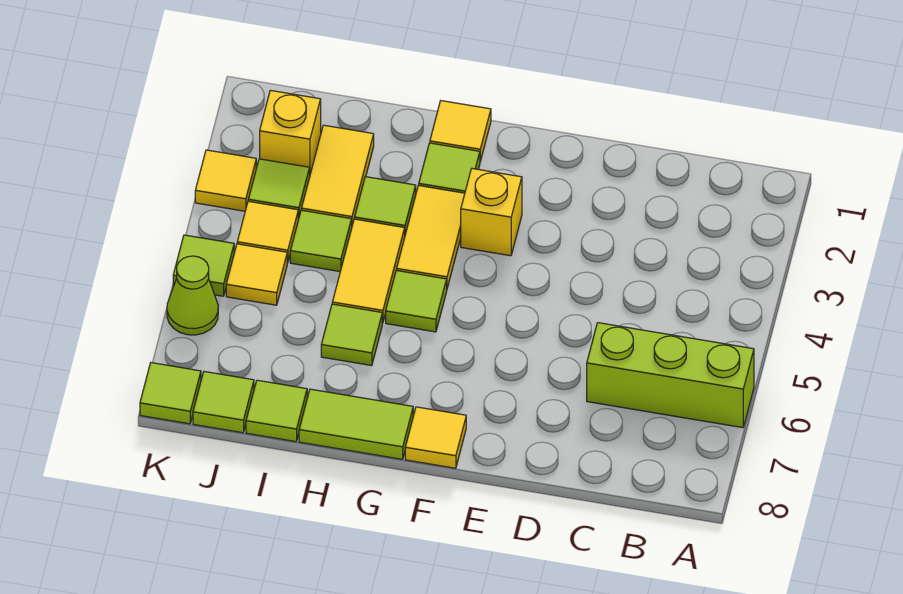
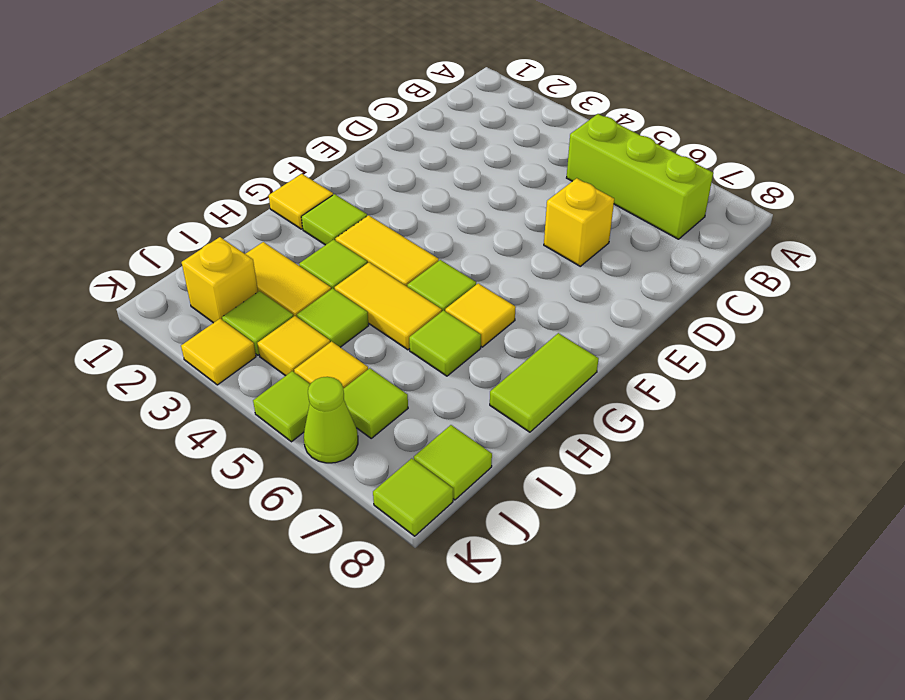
lime 1x3 brick [587,323,754,428] -> lime 1x3 brick turned to [567,114,713,239]
yellow 1x1 brick [461,169,522,256] -> yellow 1x1 brick moved to [544,178,614,266]
yellow 1x1 tile [405,407,466,468] -> yellow 1x1 tile moved to [445,283,516,347]
lime 1x1 tile [246,380,307,442] -> lime 1x1 tile moved to [343,368,408,438]

